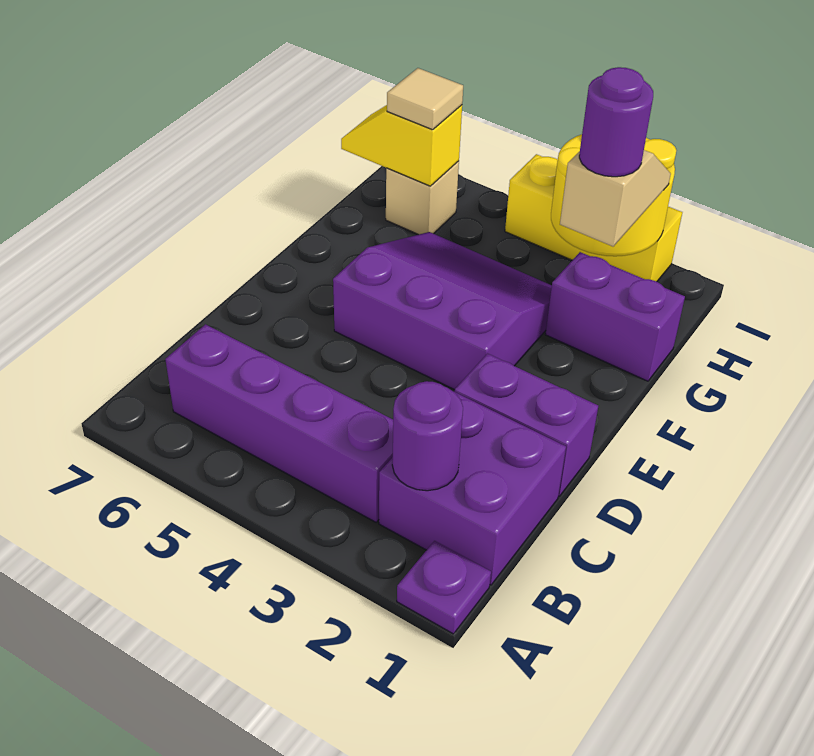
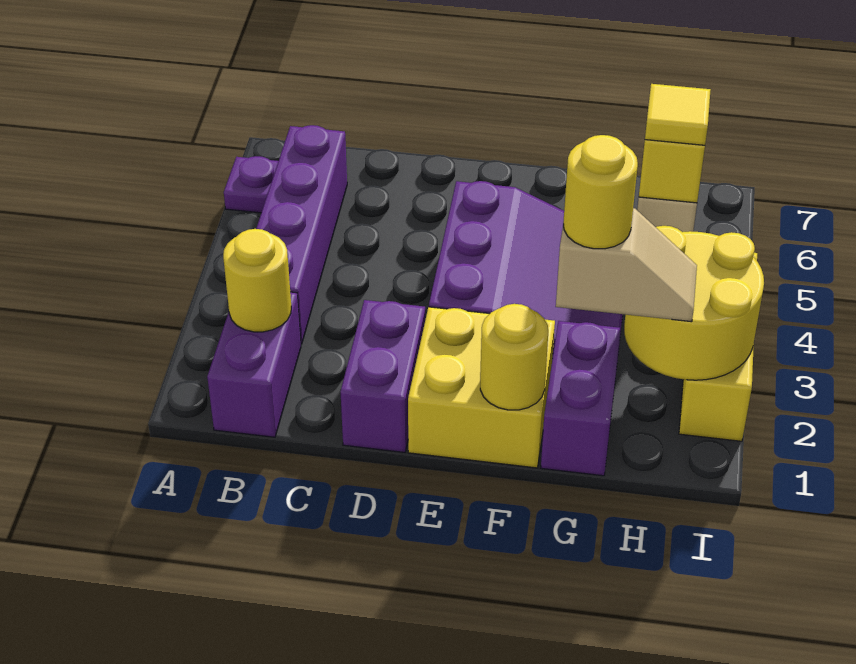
purple 1x1 plate [397,541,491,634] -> purple 1x1 plate moved to [224,156,278,213]
purple 2x2 brick [379,392,566,585] -> purple 1x2 brick [207,292,301,437]
purple 1x1 round brick [392,381,463,491] -> yellow 1x1 round brick [223,229,291,332]
none -> yellow 2x2 brick [408,307,555,468]
none -> yellow 1x1 round brick [480,304,548,410]
purple 1x1 round brick [579,67,653,177] -> yellow 1x1 round brick [563,135,638,249]
tan 1x1 tile [387,68,463,130] -> yellow 1x1 tile [645,84,711,145]

